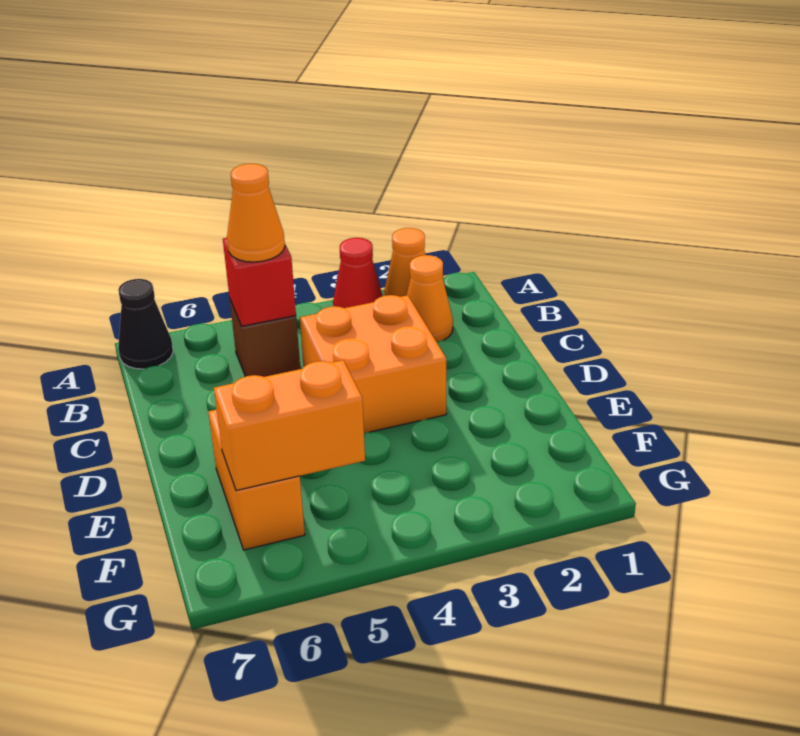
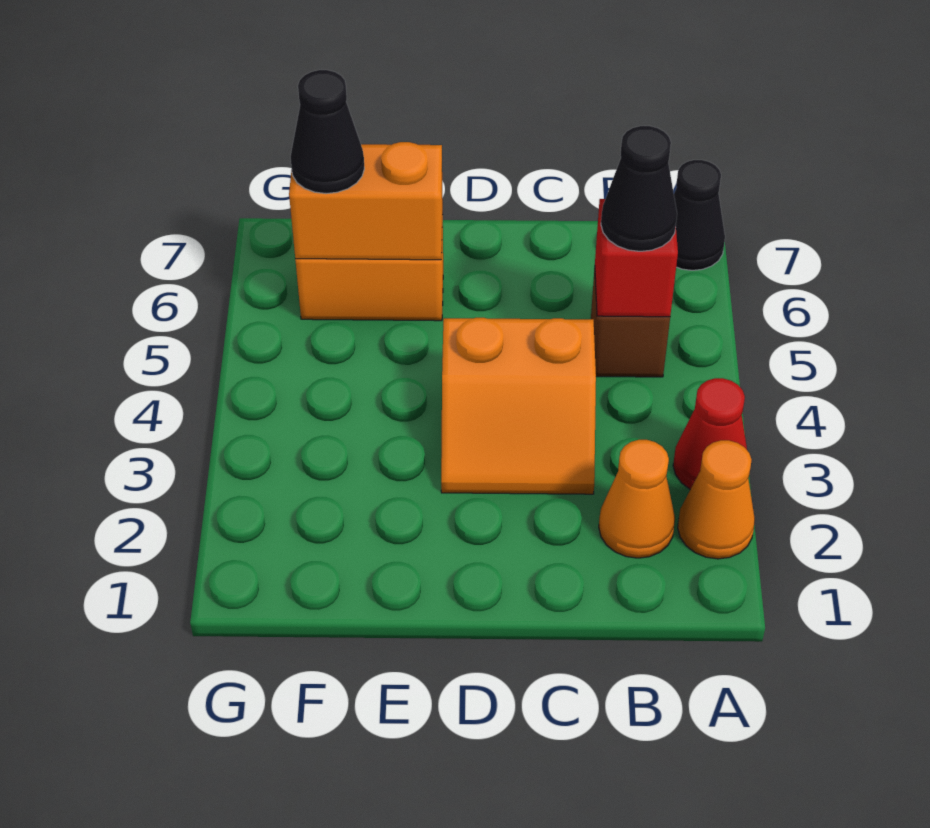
orange 1x1 cone [227,164,285,262] -> black 1x1 cone [601,126,677,251]
orange 2x2 brick [300,295,446,433] -> orange 2x2 slope [441,318,596,494]
orange 1x2 brick [214,360,365,491] -> orange 1x2 brick turned to [289,142,443,260]
none -> black 1x1 cone [291,70,364,194]

